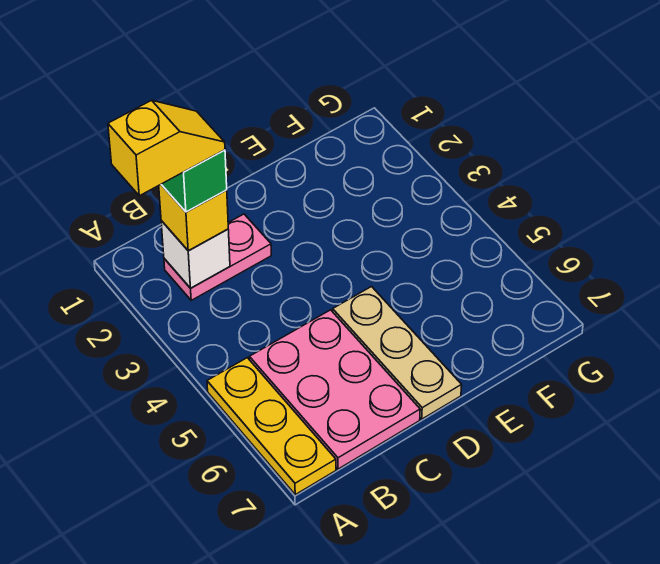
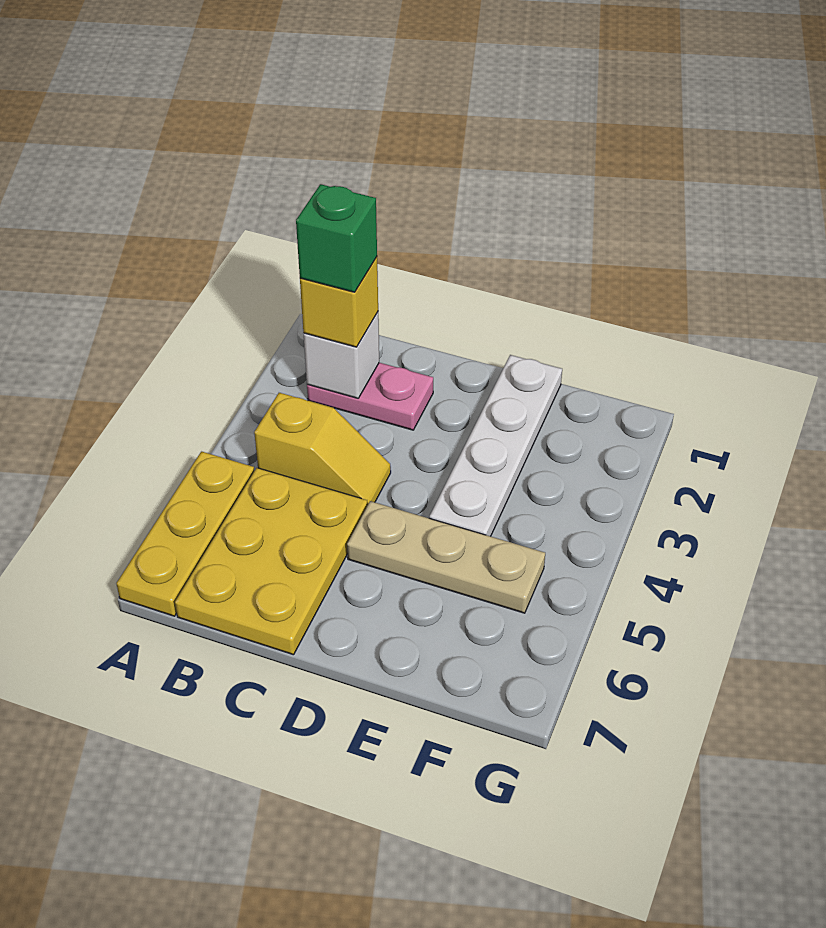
yellow 1x2 slope [108,100,225,196] -> yellow 1x2 slope moved to [254,393,391,506]
pink 2x3 plate [249,310,420,469] -> yellow 2x3 plate [175,468,367,655]
tan 1x3 plate [333,287,462,419] -> tan 1x3 plate turned to [347,501,545,613]
none -> white 1x4 plate [429,355,562,536]

